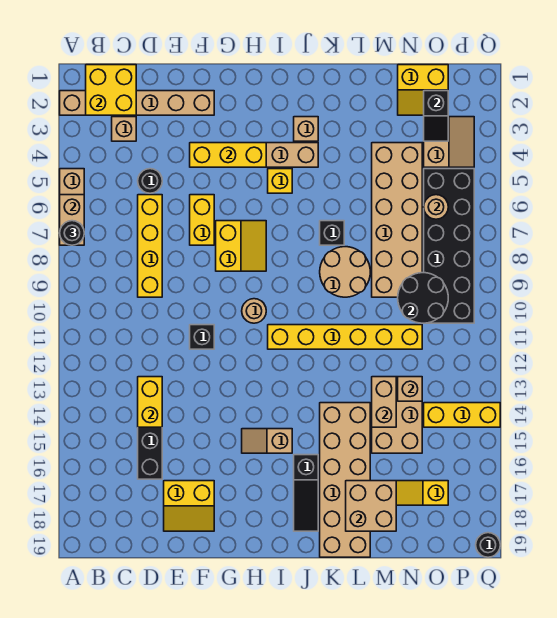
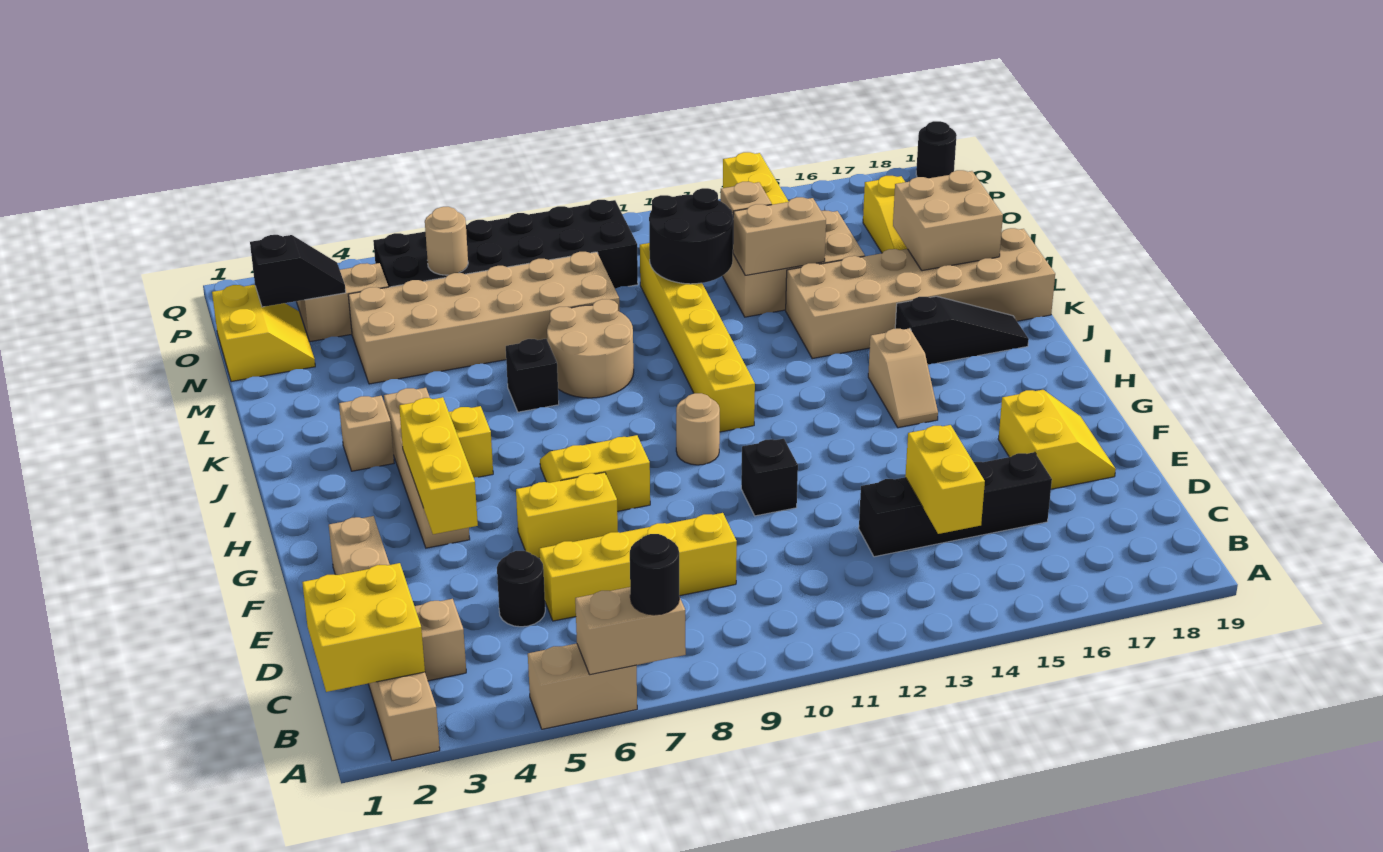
yellow 1x2 brick [138,377,162,427] -> yellow 1x2 brick turned to [905,425,985,534]
black 2x2 round brick [398,273,448,323] -> black 2x2 round brick moved to [649,188,733,284]

